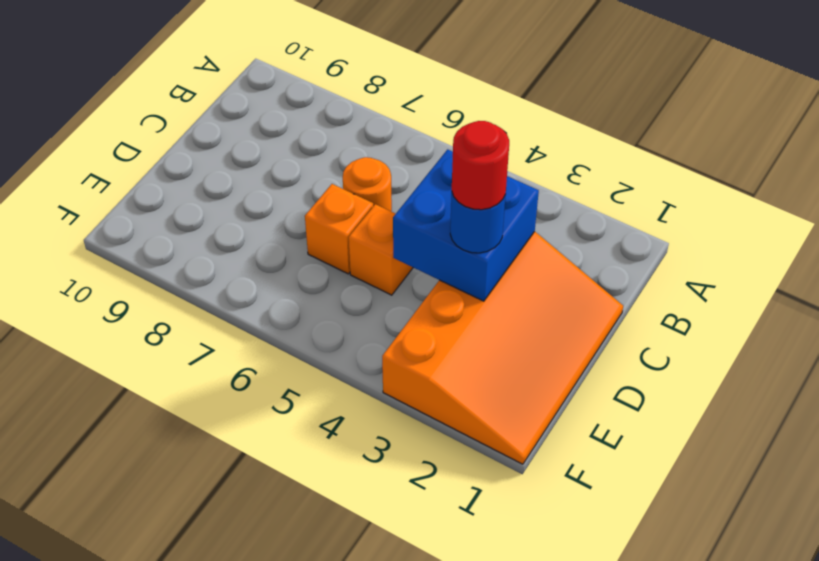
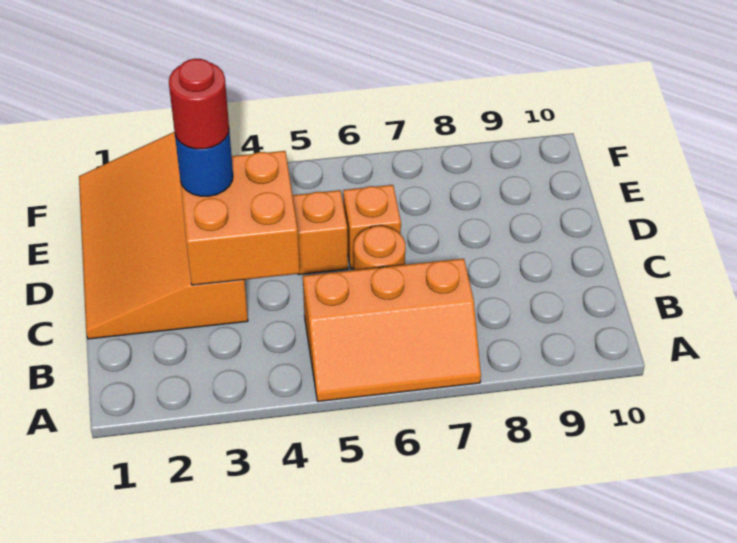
none -> orange 2x3 slope [303,259,481,402]
blue 2x2 brick [393,149,539,301] -> orange 2x2 brick [180,151,300,285]

